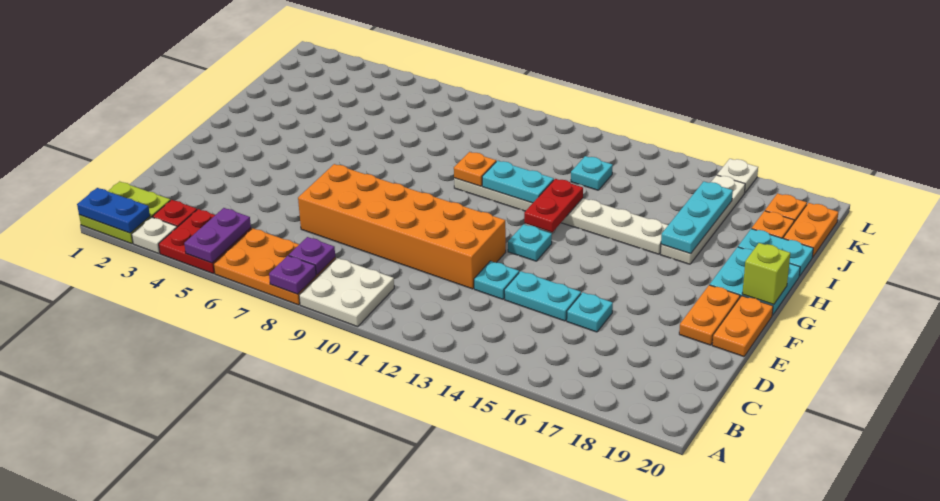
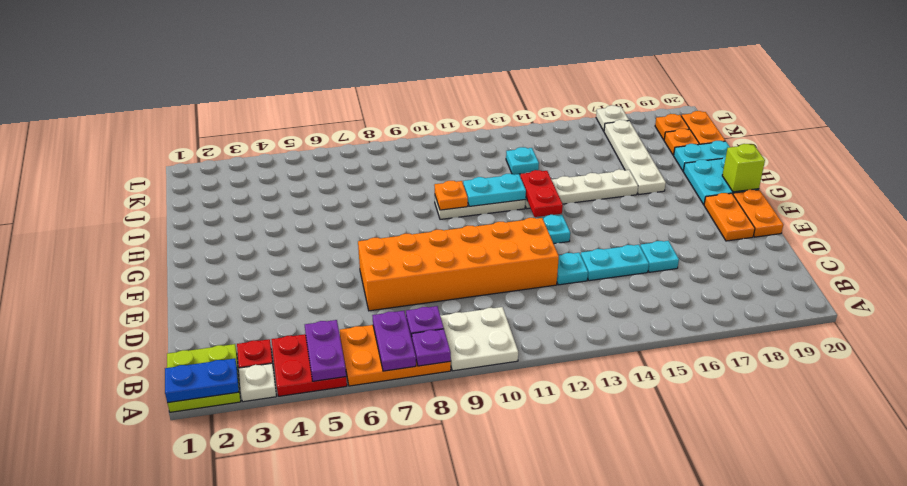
none -> purple 1x2 plate [372,311,416,371]
cyan 1x3 plate [661,182,733,254] -> none

